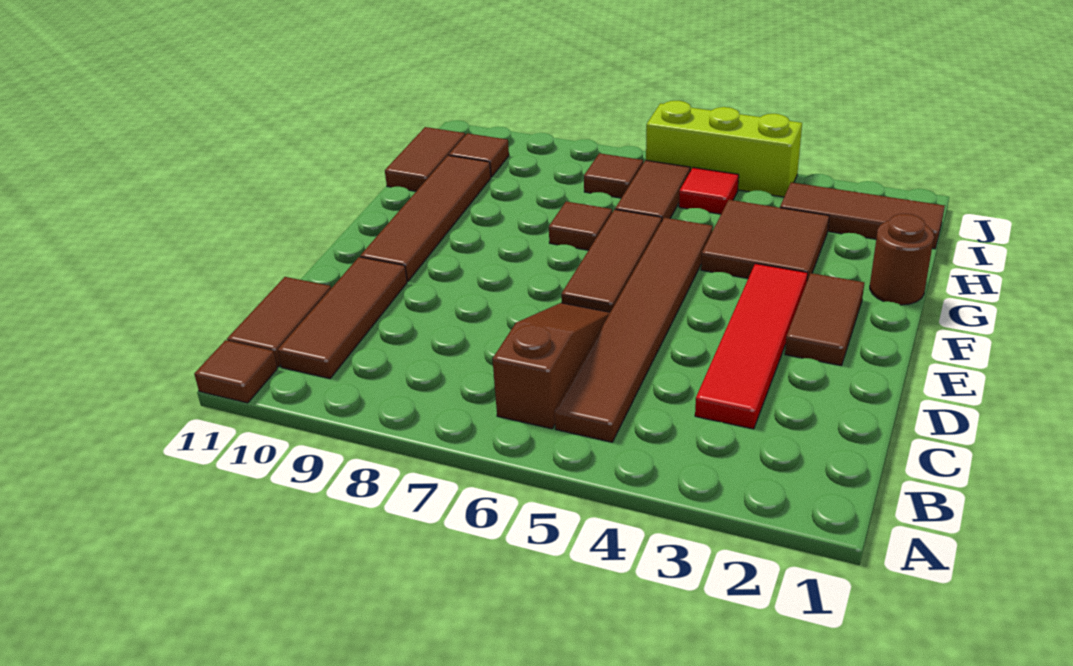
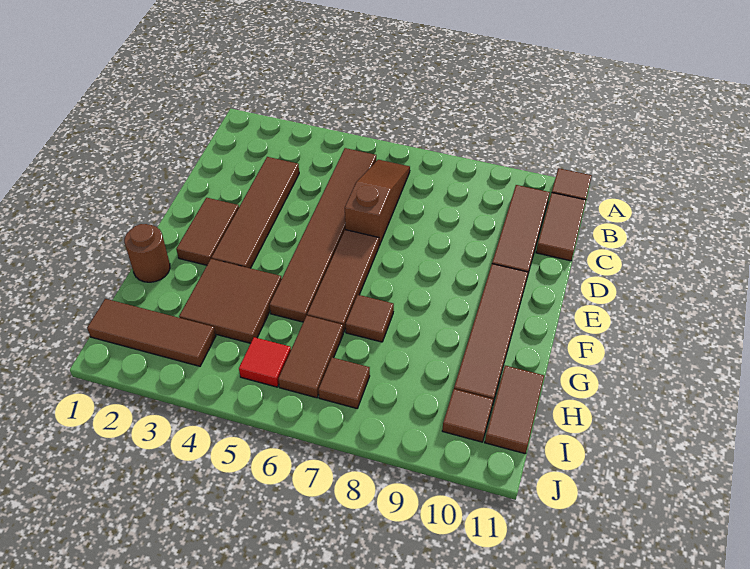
brown 1x3 slope [493,303,610,429] -> brown 1x3 slope turned to [345,160,410,246]
red 1x4 tile [695,264,808,429] -> brown 1x4 tile [212,157,299,268]
lime 1x3 brick [646,101,802,197] -> none

